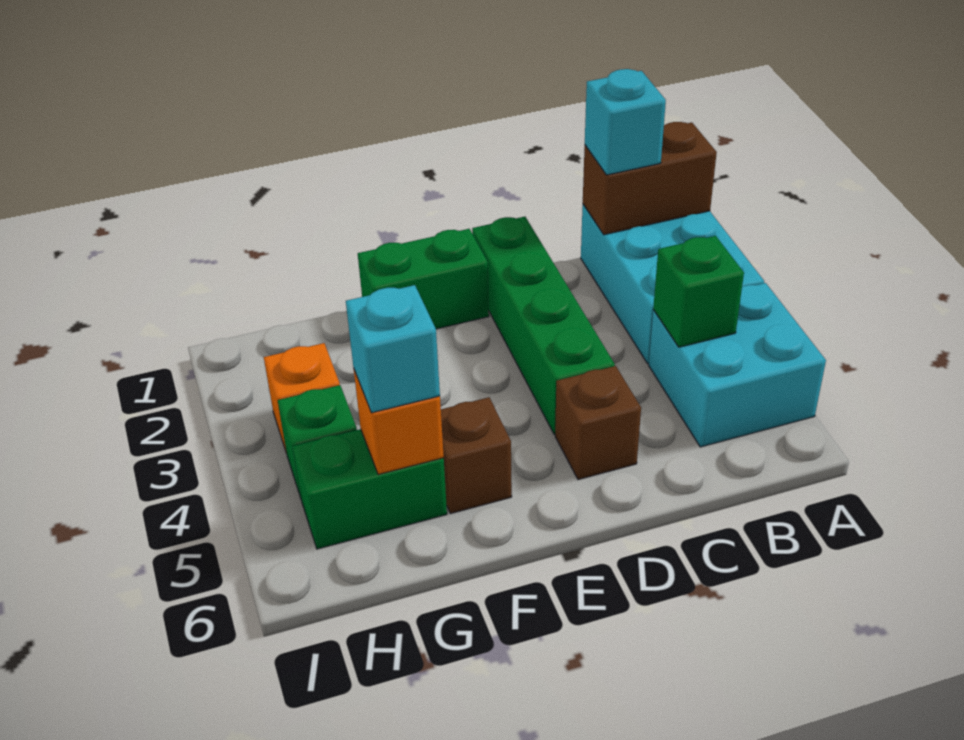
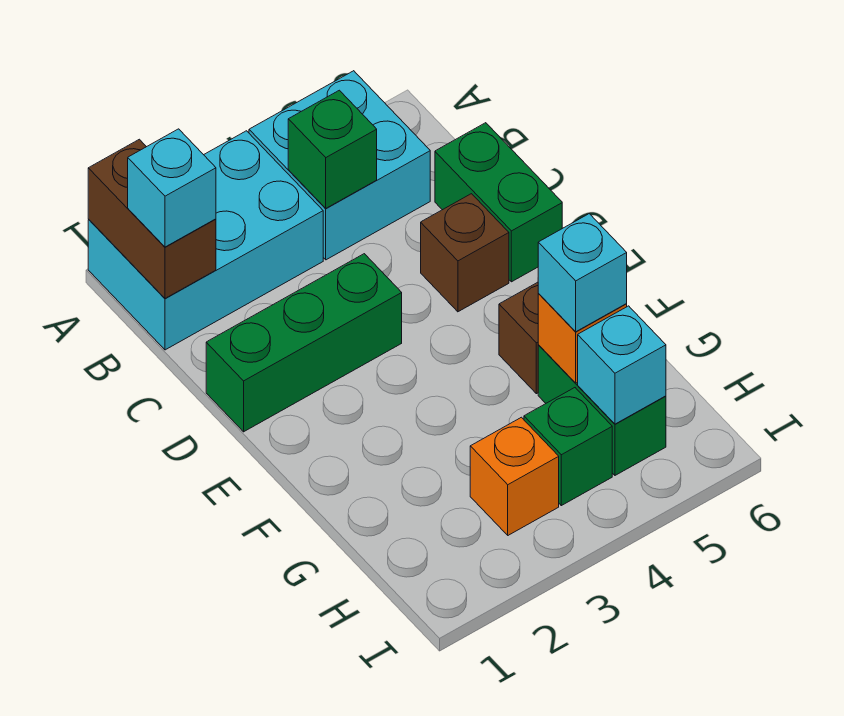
green 1x4 brick [472,217,615,435] -> green 1x3 brick [206,254,402,432]
green 1x2 brick [358,229,489,329] -> green 1x2 brick moved to [435,123,562,282]
none -> cyan 1x1 brick [578,306,666,424]

